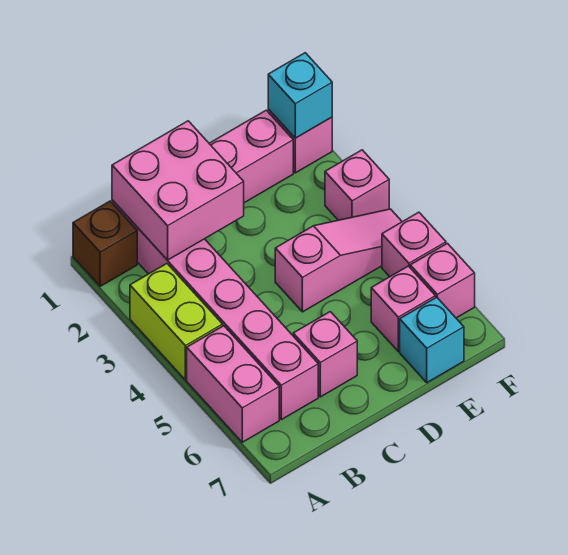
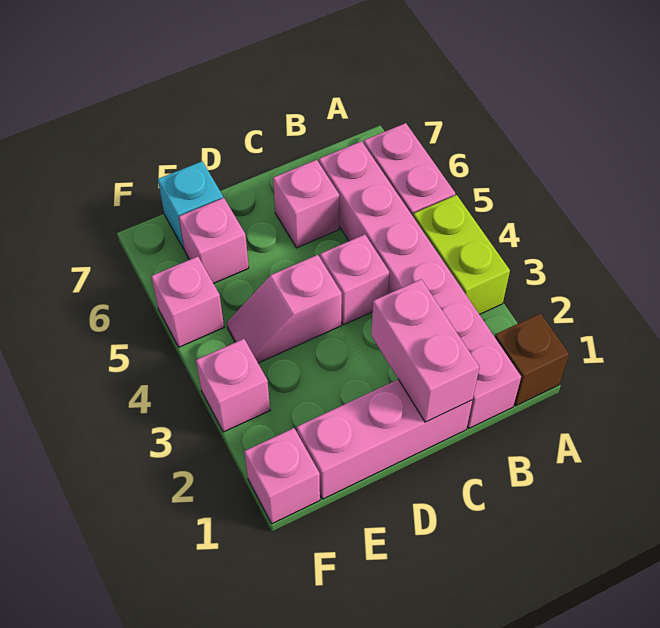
pink 2x2 brick [112,121,244,260] -> pink 1x2 brick [371,279,479,422]
pink 1x3 slope [275,209,402,312] -> pink 1x2 slope [227,255,342,363]
cyan 1x1 brick [268,53,332,138] -> none
pink 1x1 brick [410,243,475,318] -> pink 1x1 brick moved to [320,235,389,325]

